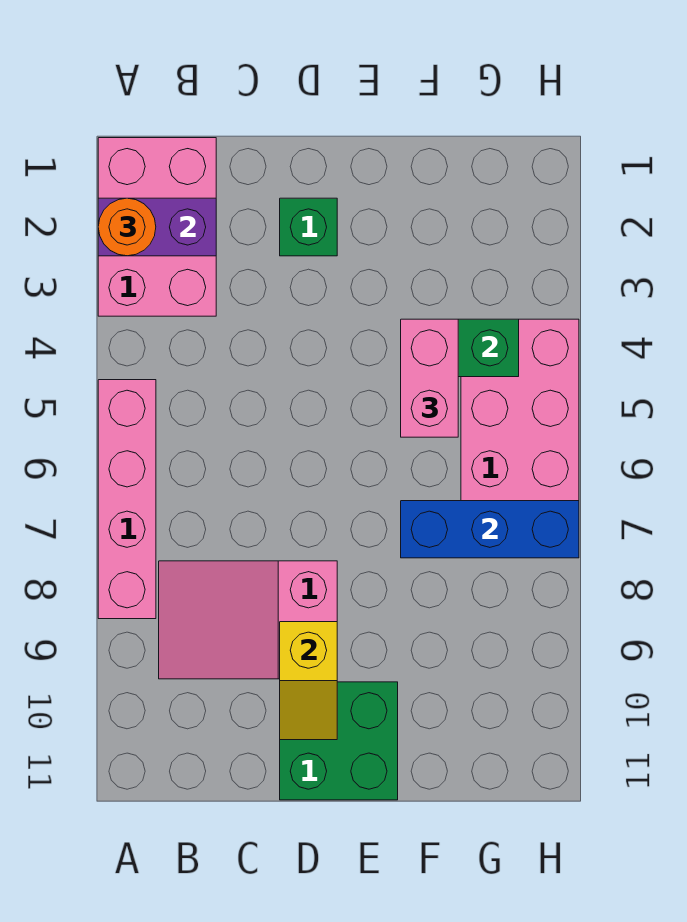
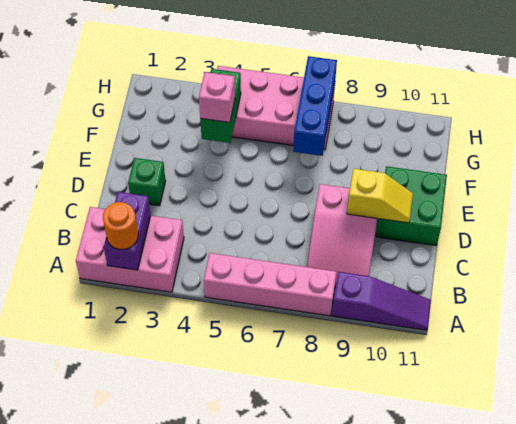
none -> purple 1x3 slope [332,272,431,330]
pink 1x2 brick [401,319,458,437] -> pink 1x1 brick [199,72,235,122]

